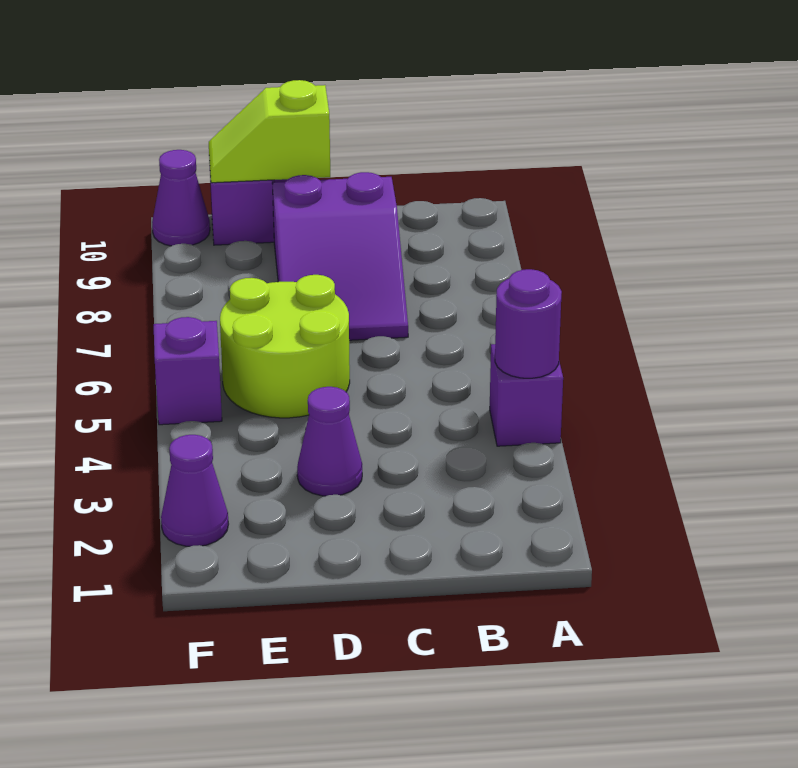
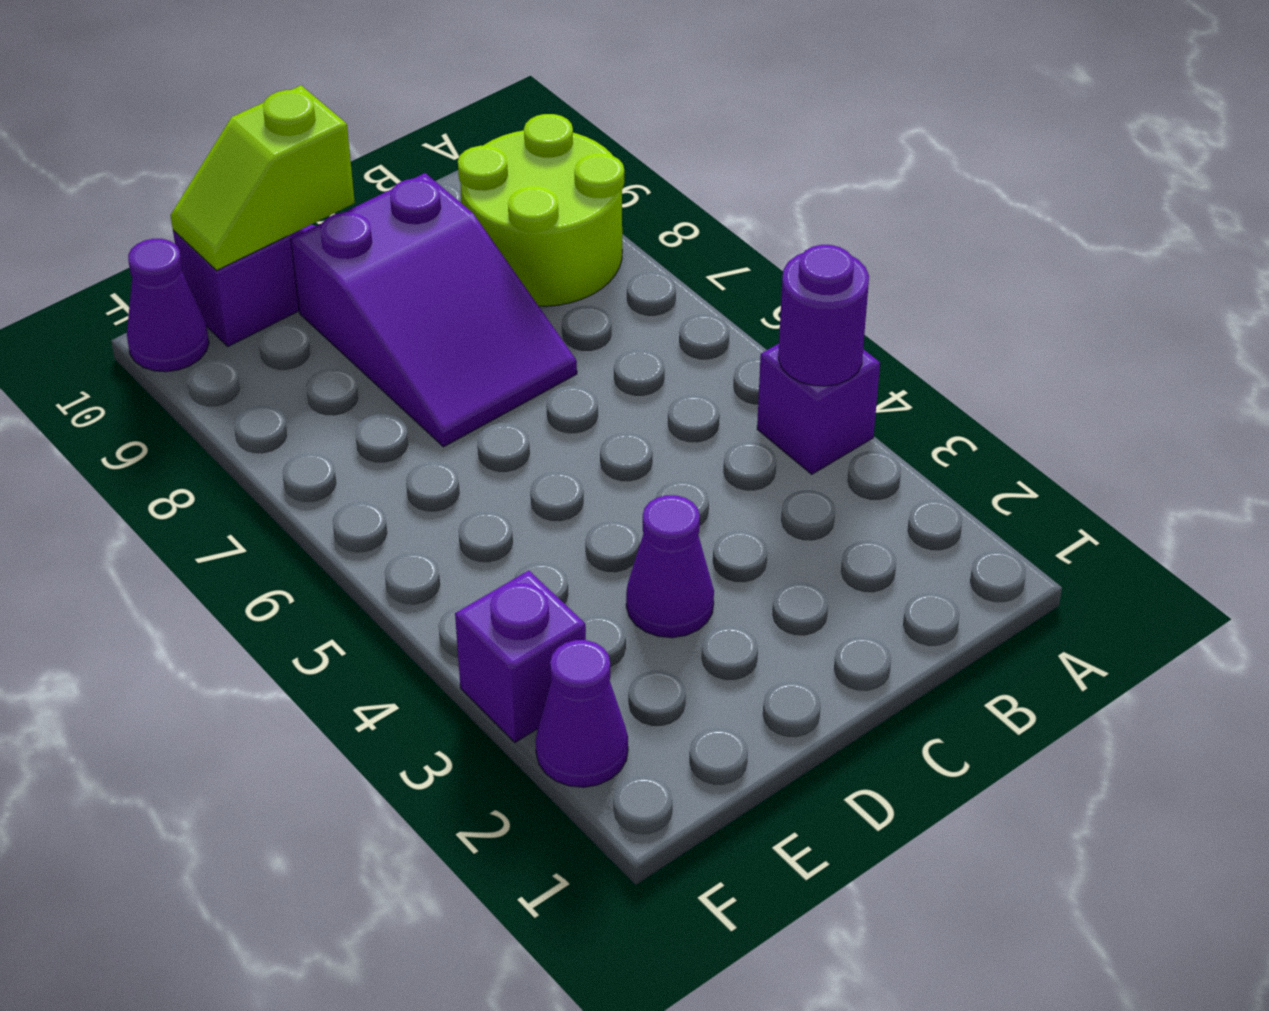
lime 2x2 round brick [220,275,350,418] -> lime 2x2 round brick moved to [458,114,624,306]
purple 1x1 brick [154,317,222,425] -> purple 1x1 brick moved to [455,570,586,742]

